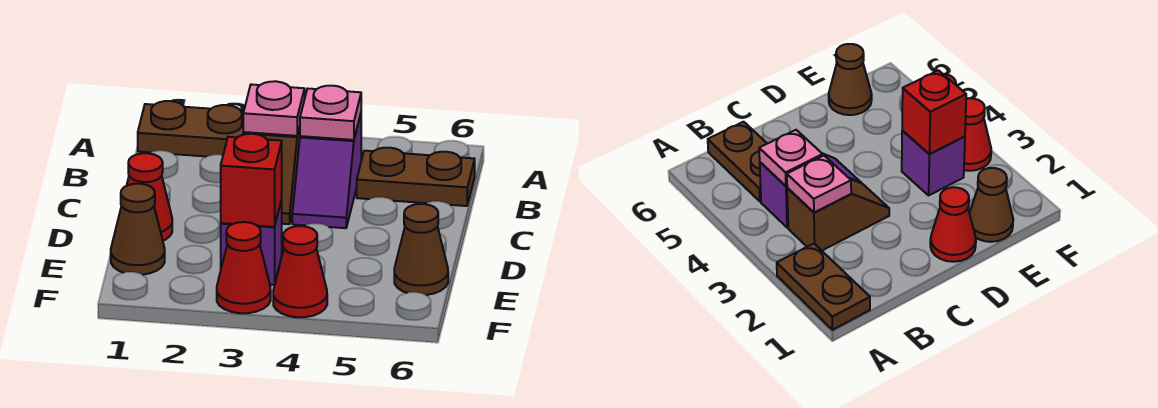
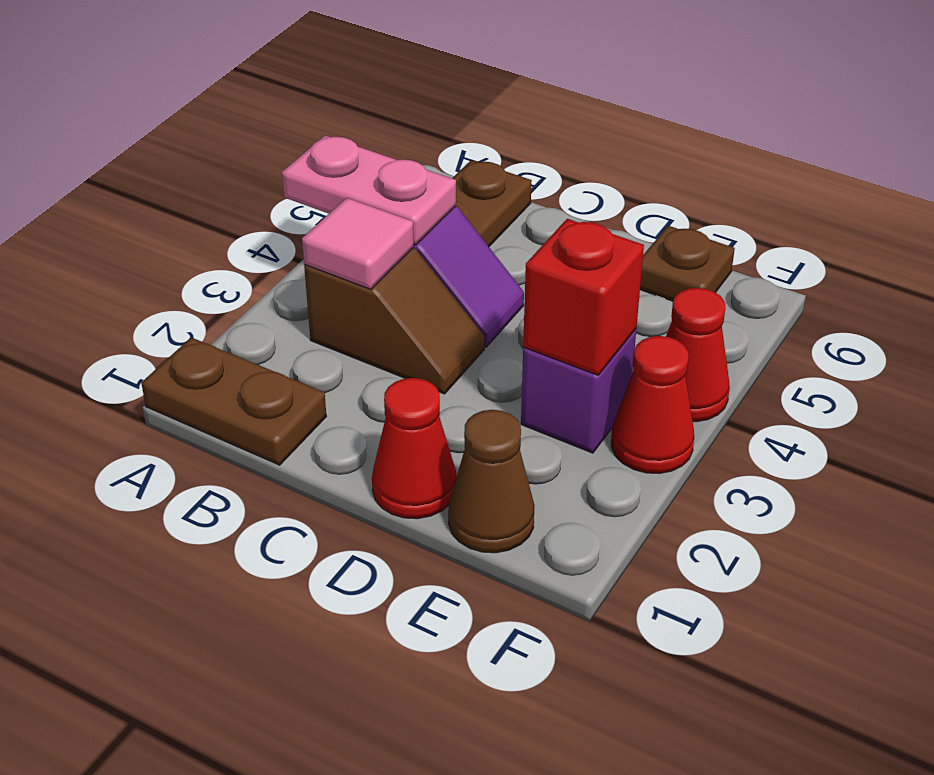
brown 1x2 plate [138,101,244,157] -> brown 1x2 plate turned to [142,337,326,465]
pink 1x1 plate [243,81,305,136] -> pink 1x1 tile [302,198,414,289]
pink 1x1 plate [300,86,361,140] -> pink 1x2 plate [282,135,456,245]
brown 1x1 cone [394,204,448,295] -> brown 1x1 plate [640,226,735,301]

